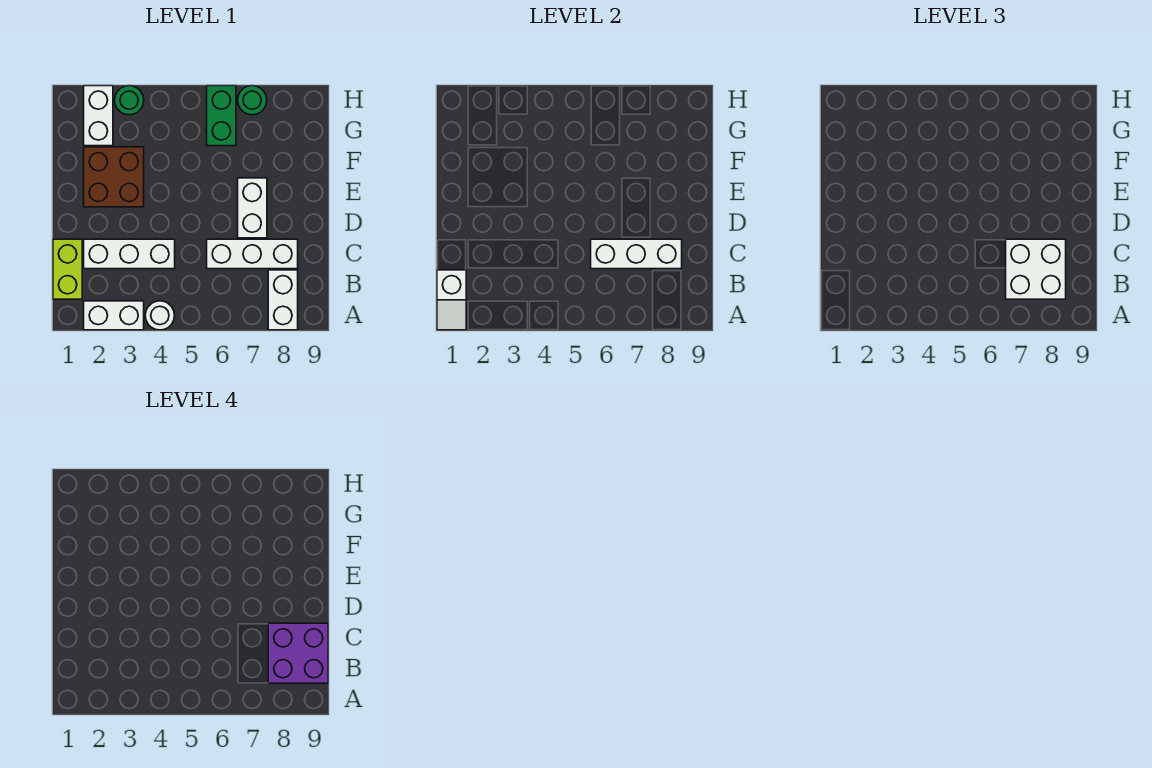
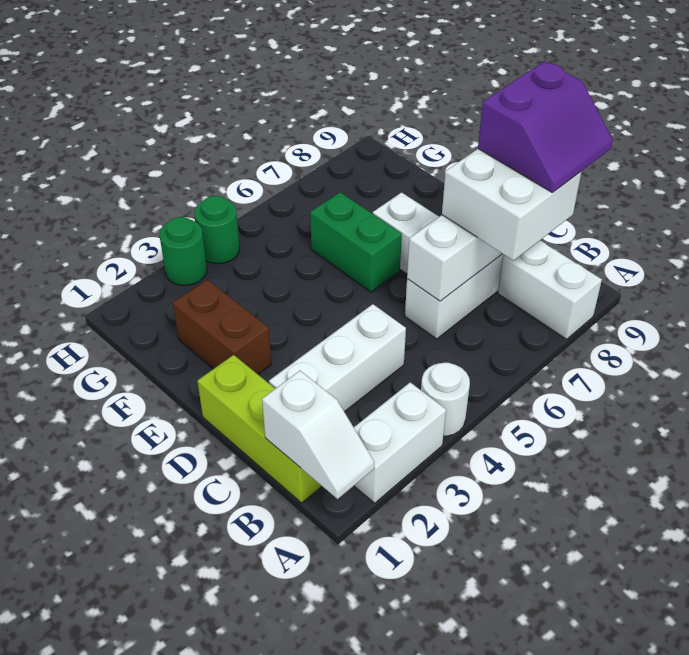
lime 1x2 brick [53,239,82,299] -> lime 1x3 brick [197,355,322,503]
purple 2x2 brick [268,623,328,683] -> purple 2x2 slope [478,61,613,192]
brown 2x2 brick [84,147,144,207] -> brown 1x2 brick [173,280,271,374]
white 1x2 brick [84,86,113,146] -> none
green 1x2 brick [207,86,236,146] -> green 1x2 brick moved to [310,192,402,292]
green 1x1 round brick [238,86,267,115] -> green 1x1 round brick moved to [194,196,240,264]

